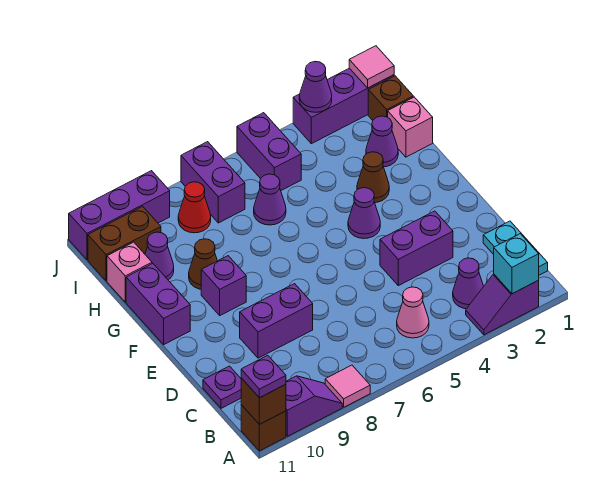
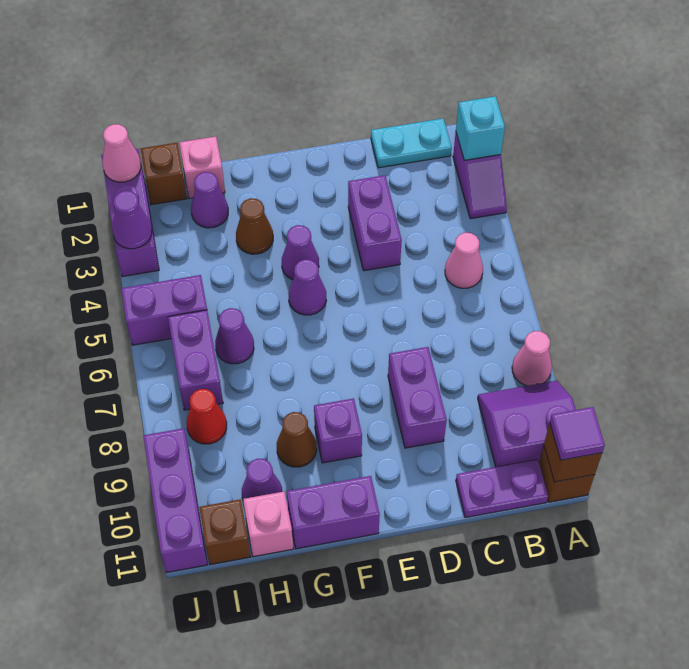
pink 1x1 tile [325,365,370,407] -> pink 1x1 cone [512,331,552,386]
purple 1x2 slope [286,376,342,436] -> purple 2x2 slope [478,381,576,467]
purple 1x1 plate [241,355,286,398] -> purple 1x1 tile [550,407,605,460]
purple 1x1 cone [453,258,484,309] -> purple 1x1 cone moved to [289,259,326,315]
purple 1x1 plate [203,366,241,408] -> purple 1x2 plate [456,459,548,518]
purple 1x2 brick [181,142,245,223] -> purple 1x2 brick turned to [168,310,223,410]
brown 1x2 brick [88,206,161,281] -> brown 1x1 brick [199,499,250,565]
pink 1x1 tile [349,46,394,88] -> pink 1x1 cone [102,124,141,182]

